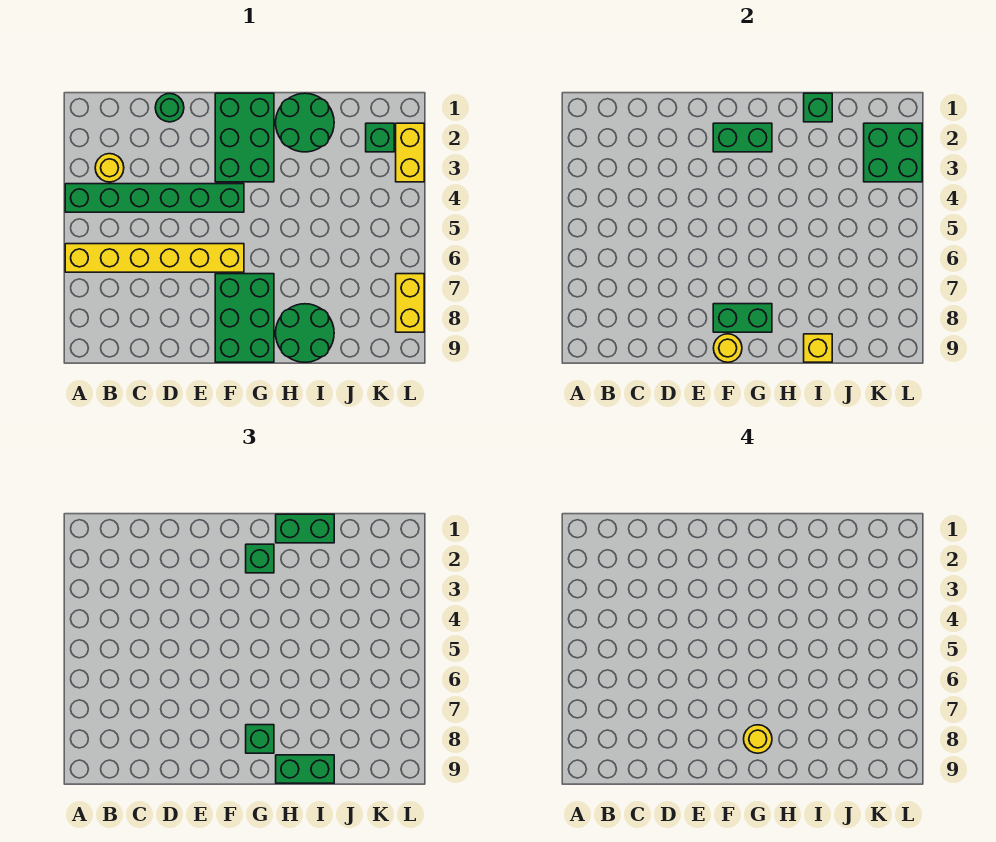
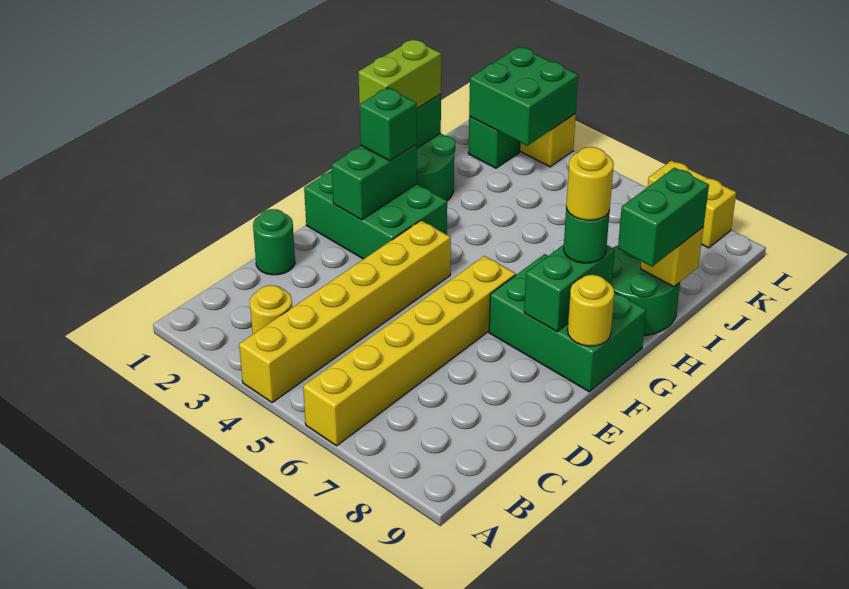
green 1x6 brick [65,184,244,212] -> yellow 1x6 brick [239,221,451,402]
green 1x1 brick [246,725,274,753] -> green 1x1 round brick [564,208,610,263]
green 1x2 brick [276,514,334,543] -> lime 1x2 brick [358,39,441,109]

